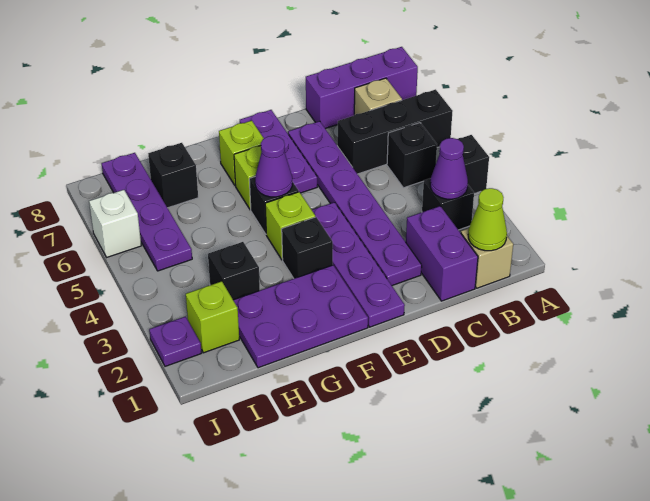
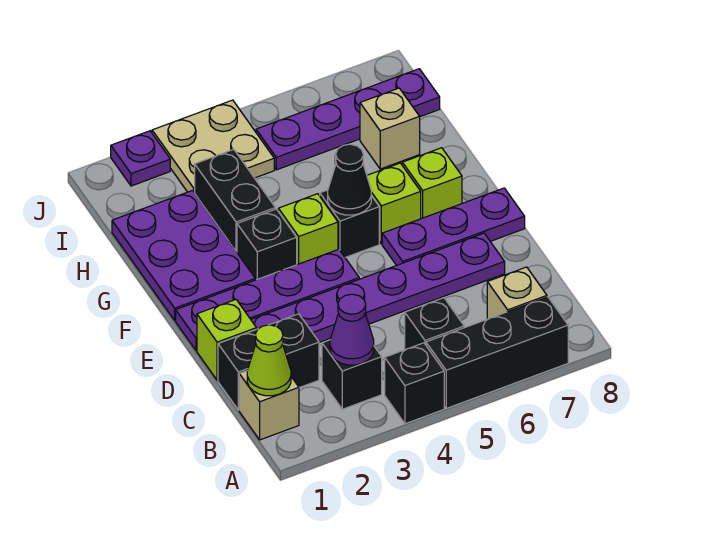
black 1x3 brick [337,89,453,174] -> black 1x3 brick turned to [426,297,568,408]
purple 1x3 brick [306,47,418,129] -> none
purple 1x2 brick [406,206,478,301] -> black 1x2 brick [218,314,319,410]
purple 1x1 cone [255,136,292,197] -> black 1x1 cone [328,144,371,215]
black 1x1 brick [208,242,260,300] -> black 1x2 brick [195,149,275,252]
black 1x1 brick [148,143,198,208] -> tan 1x1 brick [360,88,420,169]
lime 1x1 brick [186,281,239,353] -> lime 1x1 brick moved to [197,300,256,380]
none -> tan 2x2 plate [152,100,274,193]
white 1x1 brick [89,190,141,257] -> none

